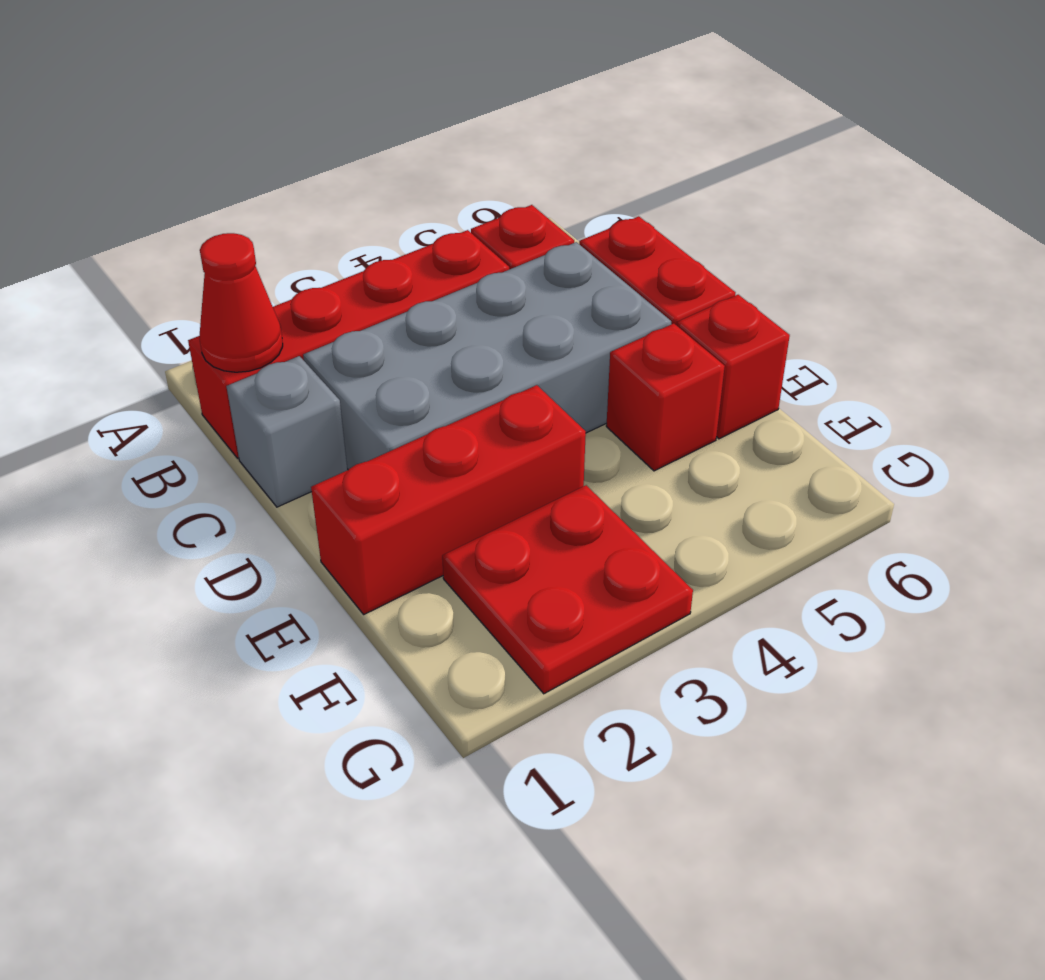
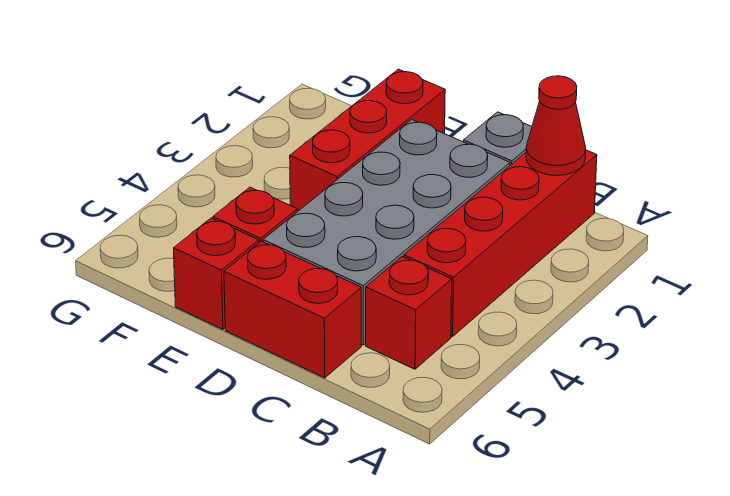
red 2x2 plate [442,485,693,694] -> none

